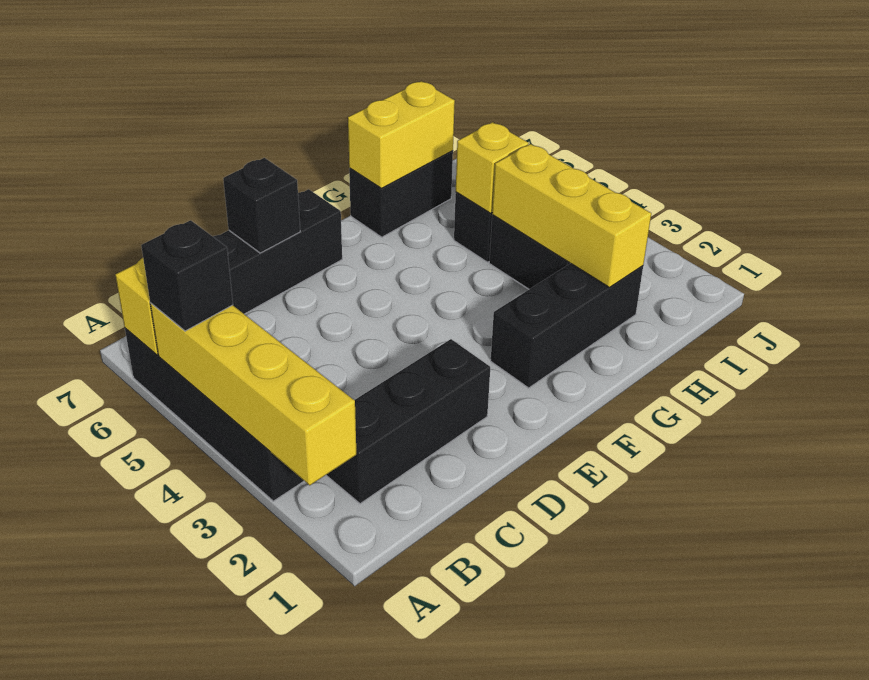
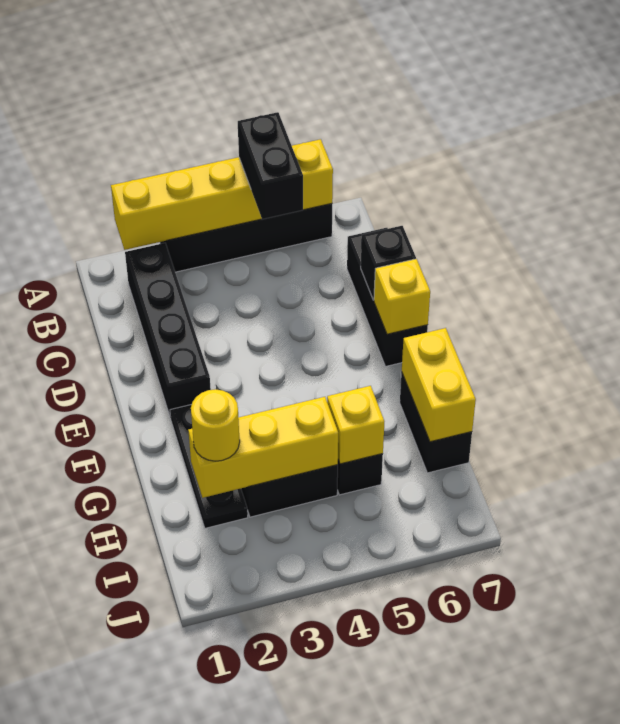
black 1x1 brick [141,220,233,331] -> black 1x2 brick [238,112,303,219]
black 1x3 brick [326,339,490,504] -> black 1x4 brick [125,243,211,418]
none -> yellow 1x1 brick [374,259,430,334]
black 1x3 brick [491,264,643,388] -> black 1x3 plate [170,404,248,528]
none -> yellow 1x1 round brick [191,389,240,461]

